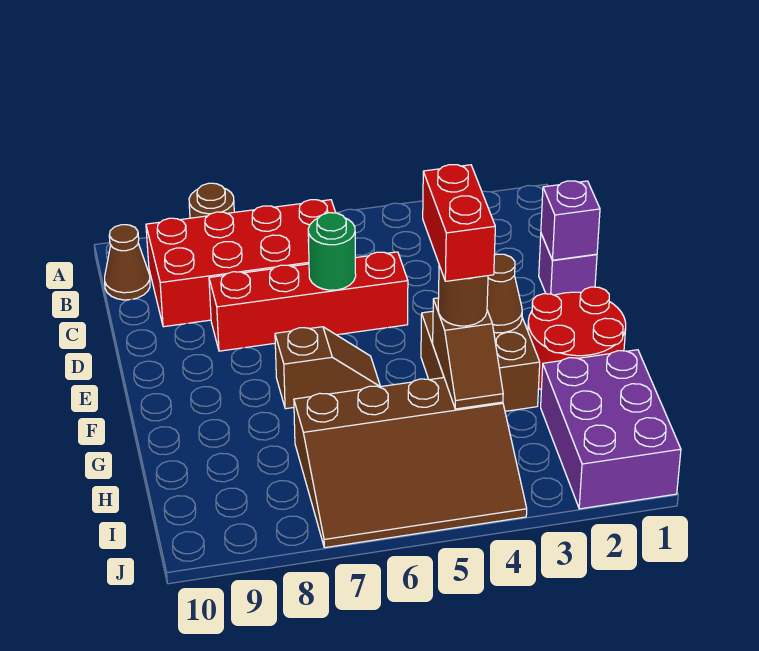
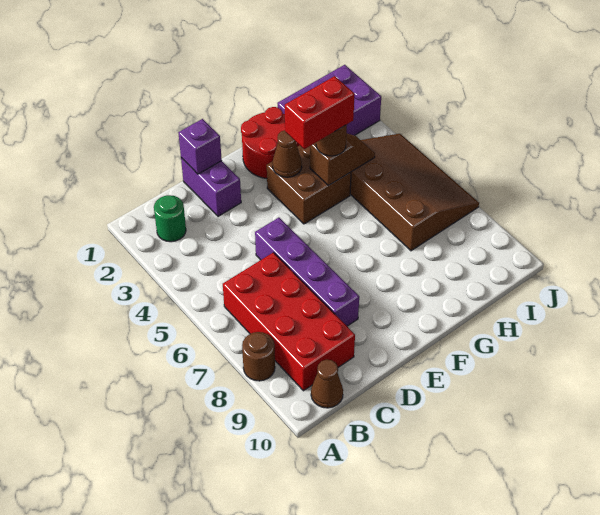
purple 1x1 brick [539,234,597,295] -> purple 1x2 brick [181,158,241,216]
red 1x4 brick [209,252,408,351] -> purple 1x4 brick [255,218,359,326]
green 1x1 round brick [308,213,356,290] -> green 1x1 round brick moved to [154,195,186,242]
brown 1x2 slope [275,327,380,409] -> none

